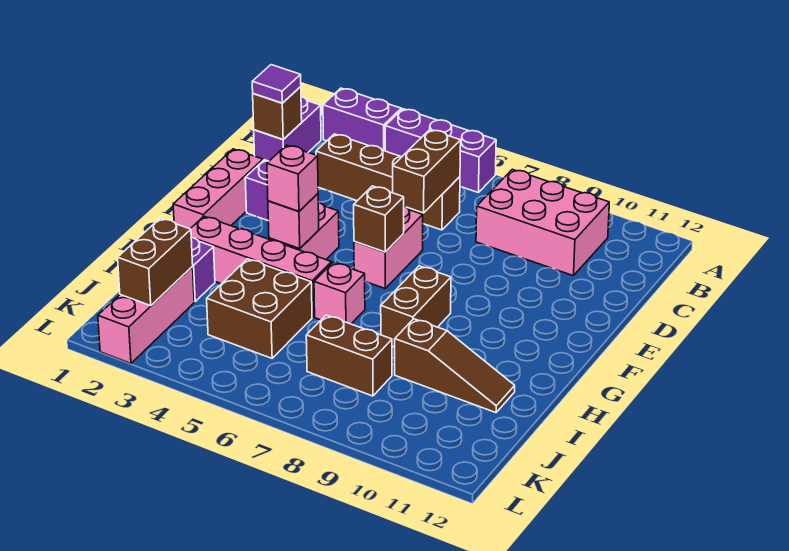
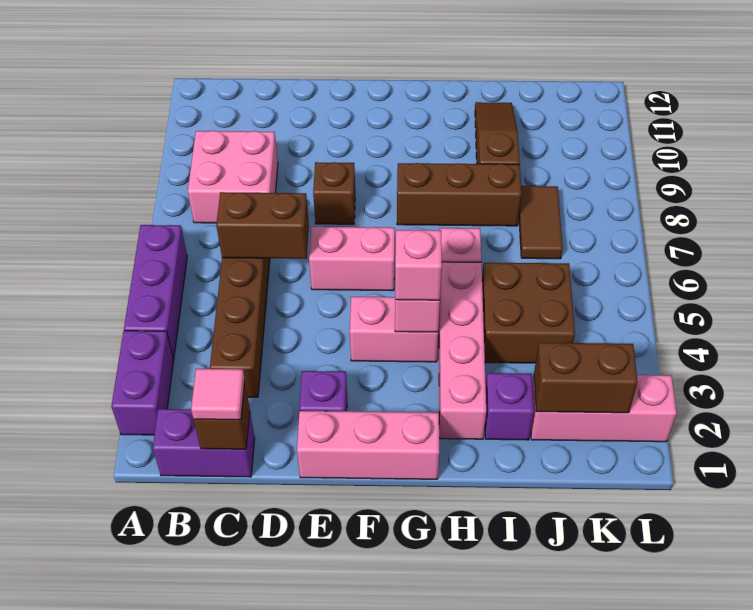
pink 2x3 brick [476,169,609,276] -> pink 2x2 brick [188,131,278,223]
purple 1x1 tile [252,65,301,103] -> pink 1x1 tile [191,369,245,420]
brown 1x1 brick [354,186,404,252] -> brown 1x1 brick moved to [313,162,355,224]
brown 1x2 brick [381,266,451,347] -> brown 1x3 brick [397,163,521,226]
brown 1x2 brick [306,315,392,396] -> brown 1x2 tile [519,186,563,259]

